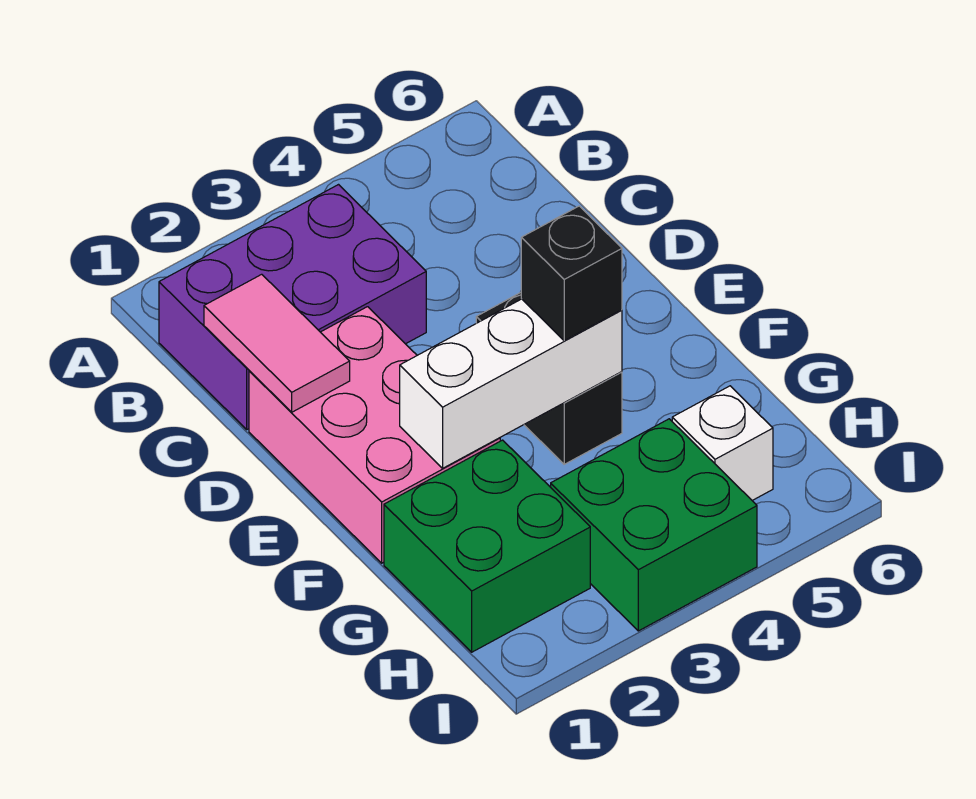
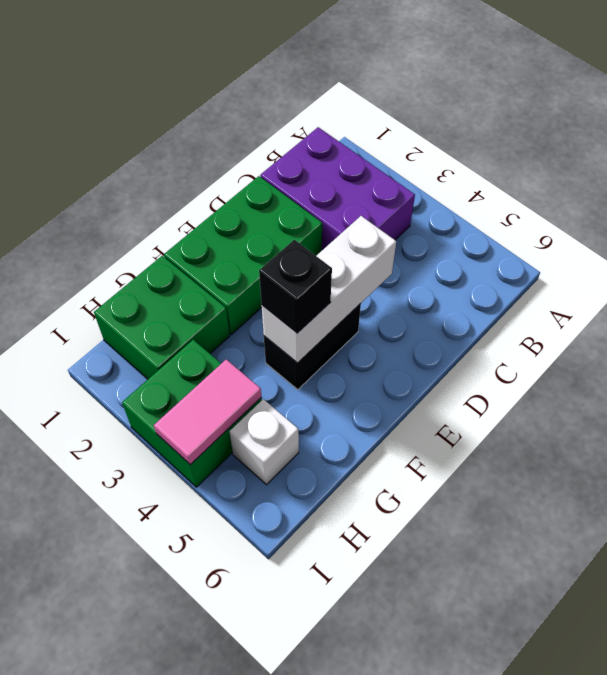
pink 1x2 tile [204,274,350,412] -> pink 1x2 tile moved to [154,359,261,465]
pink 2x3 brick [249,307,500,563] -> green 2x3 brick [164,176,322,334]
white 1x3 brick [400,299,622,468] -> white 1x3 brick turned to [262,216,396,363]

